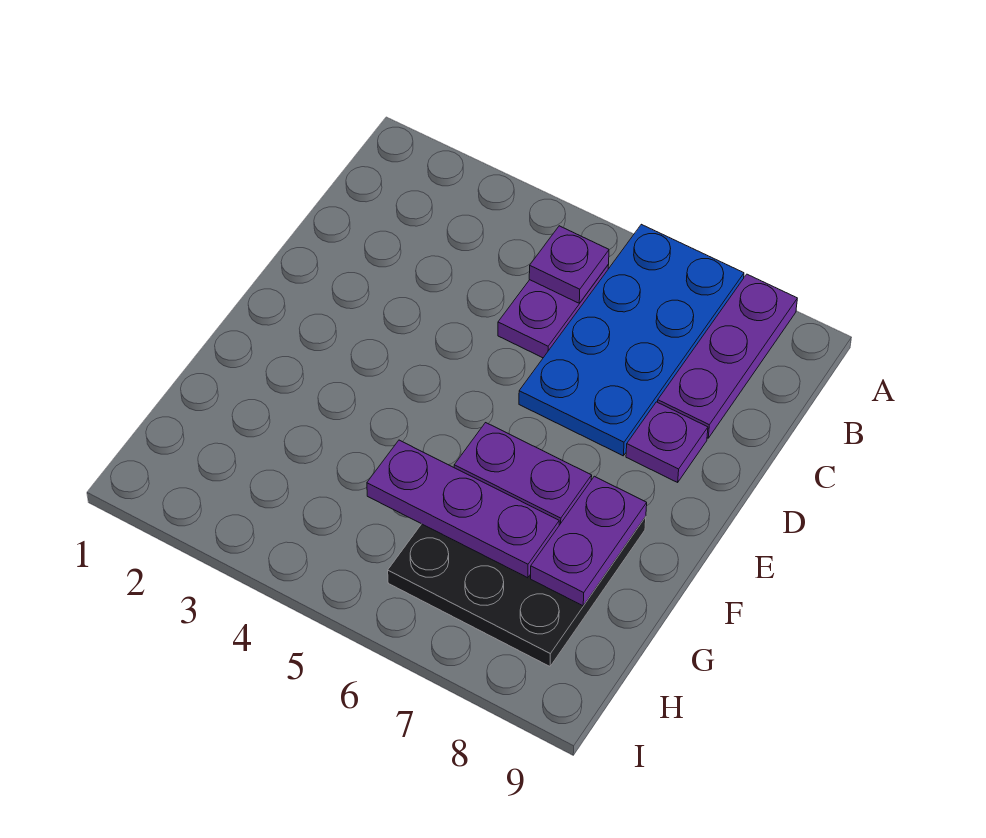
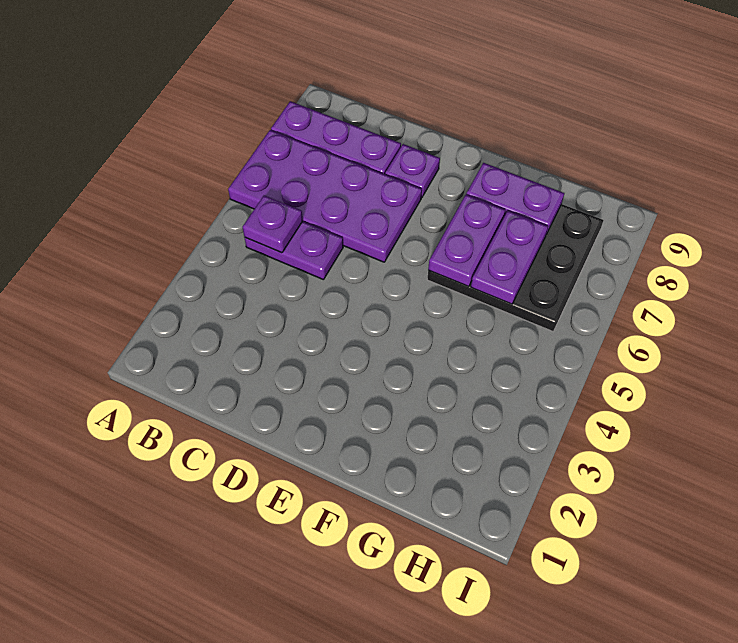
blue 2x4 plate [519,224,744,456] -> purple 2x4 plate [228,130,422,262]
purple 1x3 plate [367,440,559,578] -> purple 1x2 plate [471,211,548,304]

